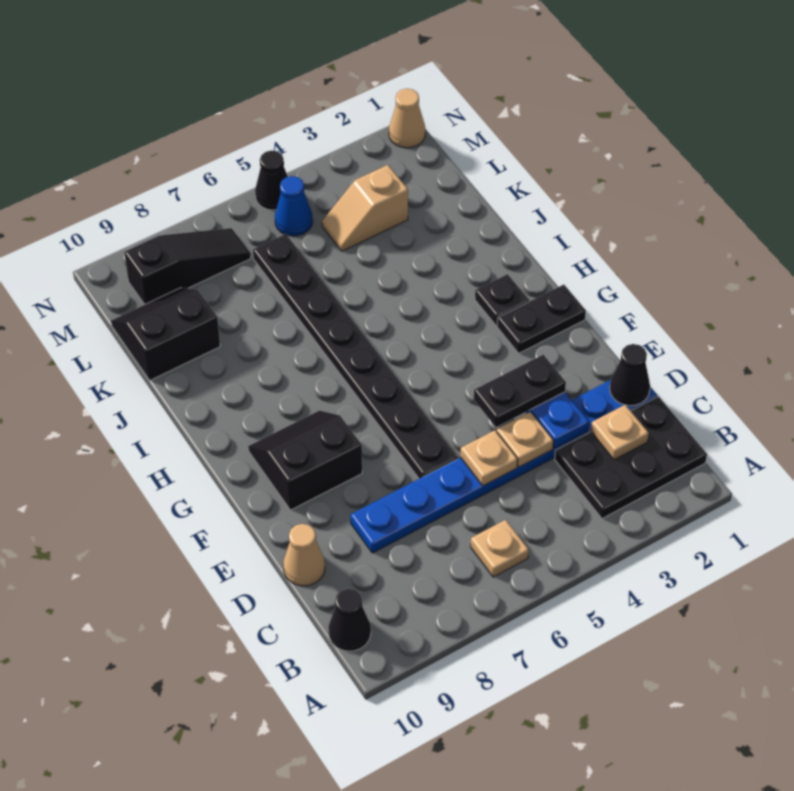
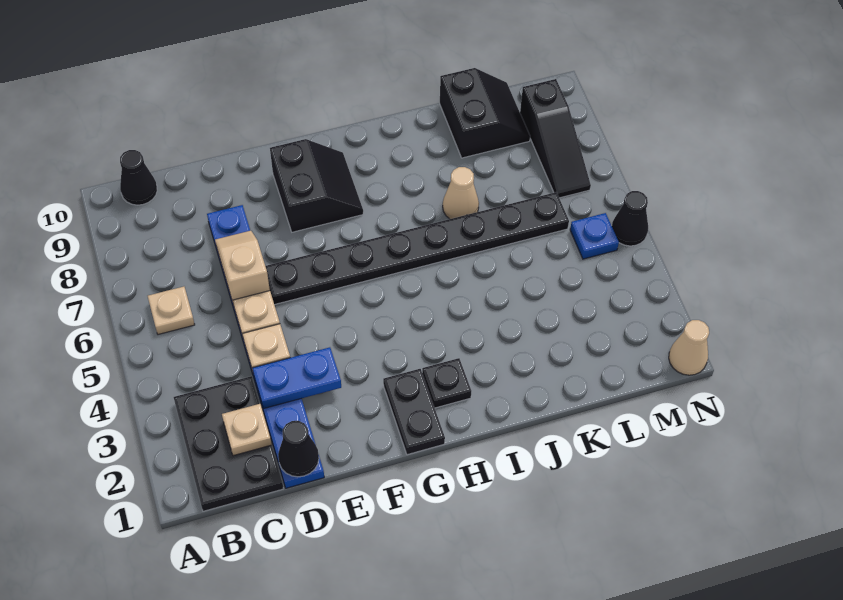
tan 1x1 cone [283,524,325,586] -> tan 1x1 cone moved to [443,167,479,219]
black 1x2 plate [474,355,566,427] -> none
tan 1x2 slope [322,165,408,251] -> tan 1x2 slope moved to [215,231,270,302]
blue 1x1 cone [275,176,313,236] -> blue 1x1 plate [570,213,619,259]

